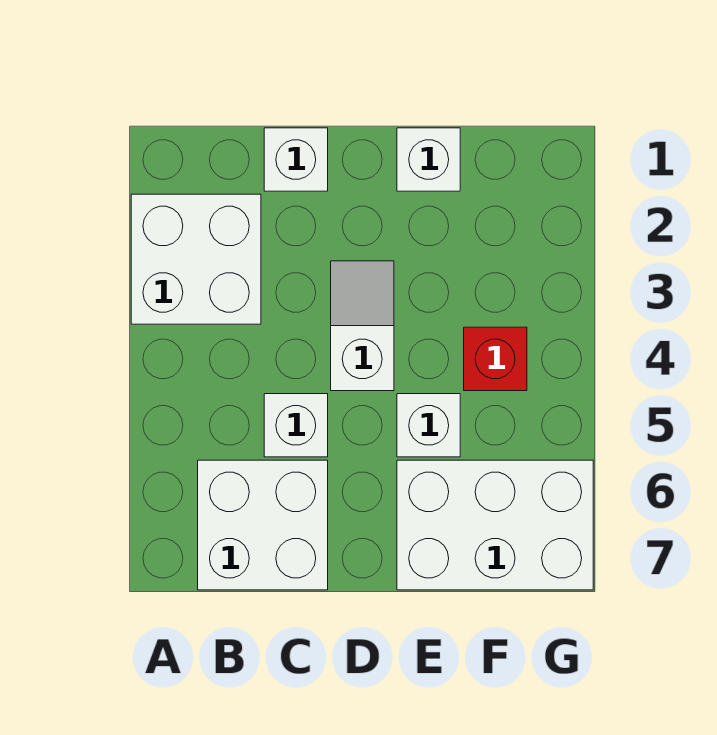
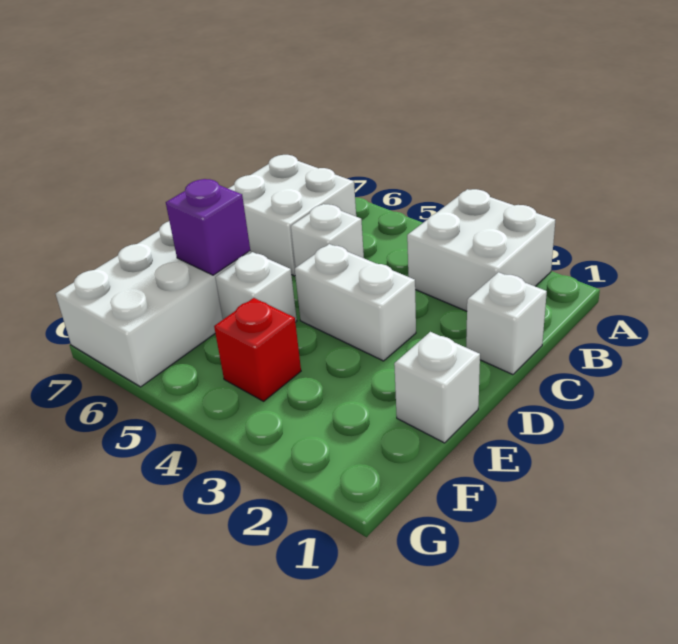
white 1x2 slope [331,261,394,391] -> white 1x2 brick [295,244,416,361]
none -> purple 1x1 brick [166,179,250,275]

